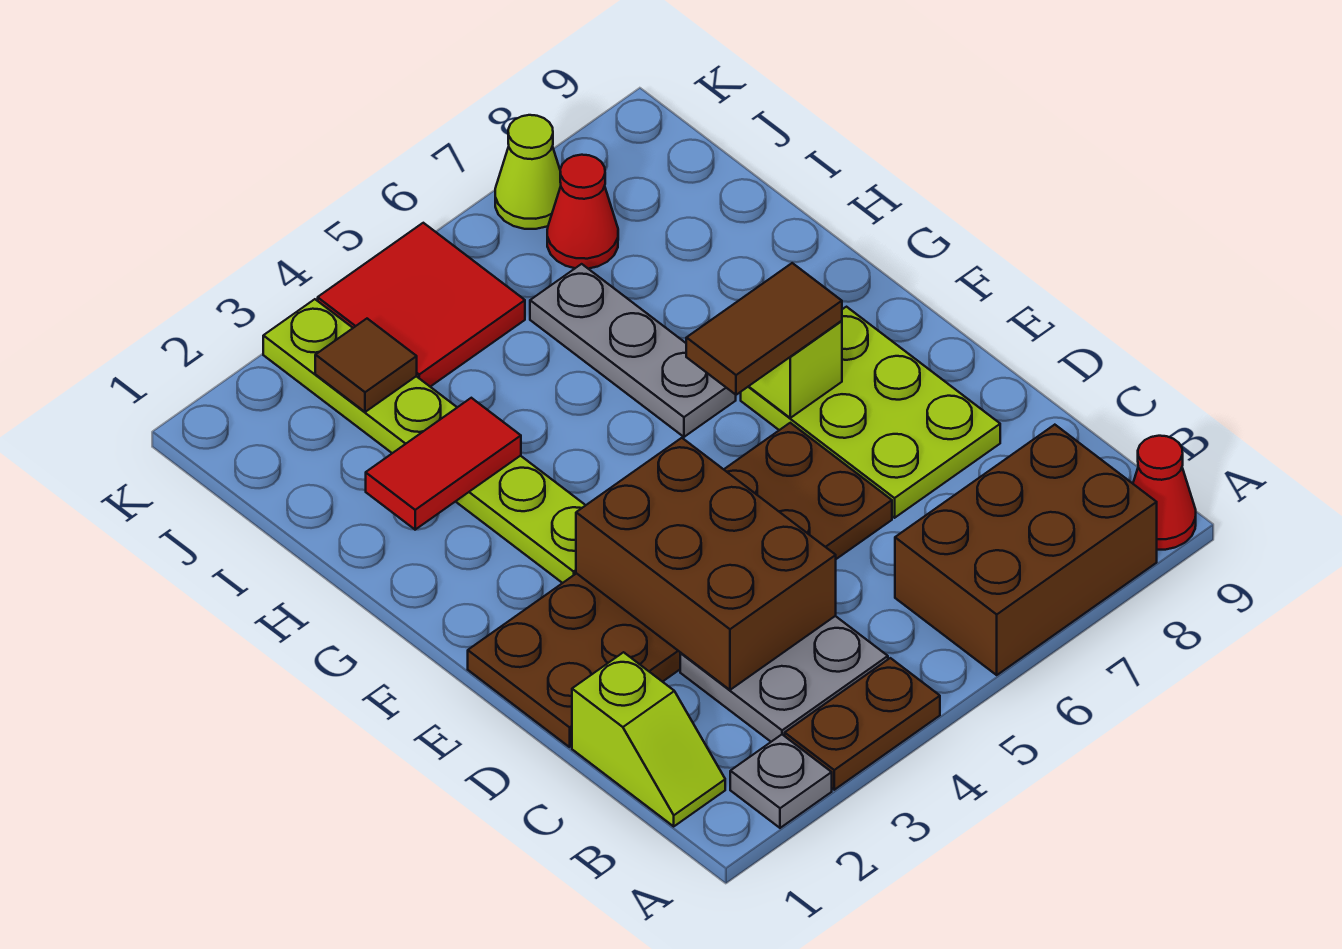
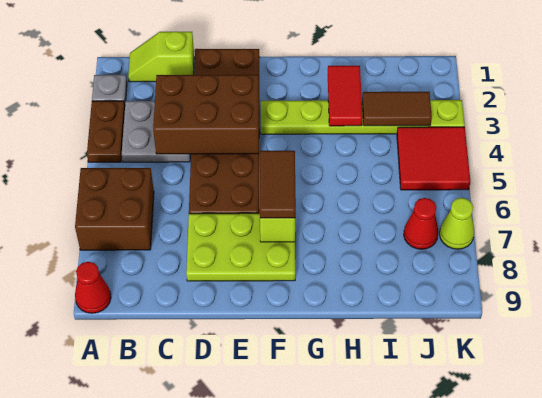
brown 2x3 brick [895,425,1157,675] -> brown 2x2 brick [75,168,154,250]
grey 1x3 plate [530,264,736,437] -> none
brown 1x1 tile [315,319,417,412] -> brown 1x2 tile [362,92,432,126]

